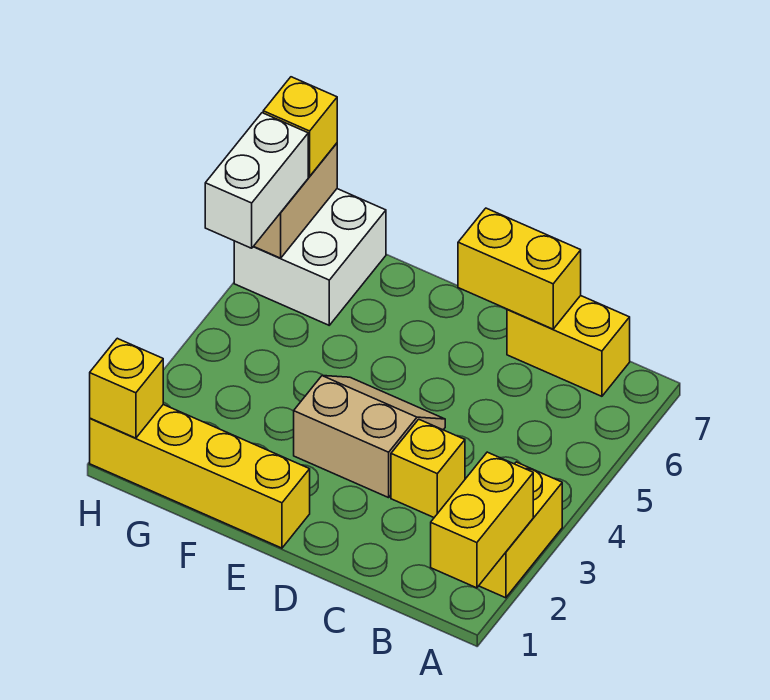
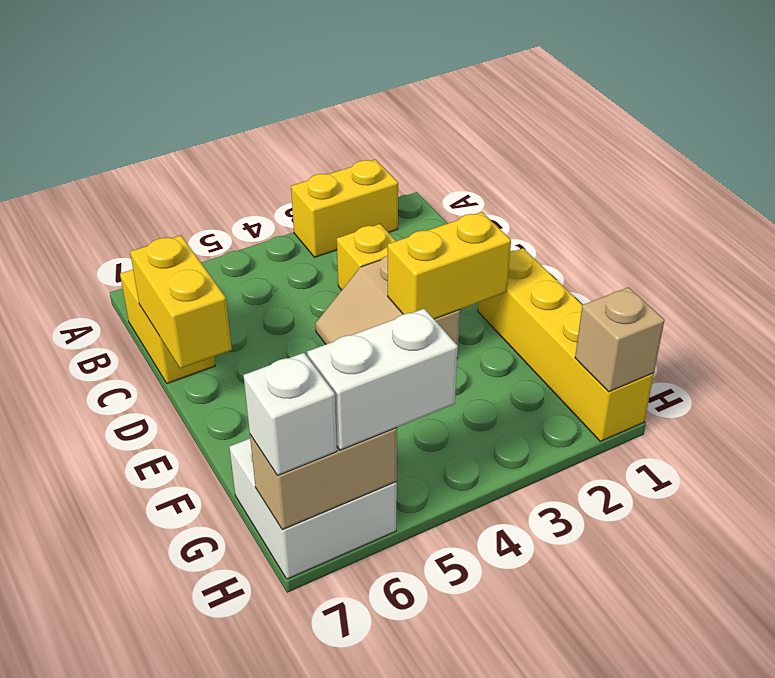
yellow 1x2 brick [431,452,533,588] -> yellow 1x2 brick moved to [388,212,511,319]
yellow 1x1 brick [90,338,163,438] -> tan 1x1 brick [575,287,665,392]
yellow 1x1 brick [263,77,337,176] -> white 1x1 brick [243,353,337,476]

